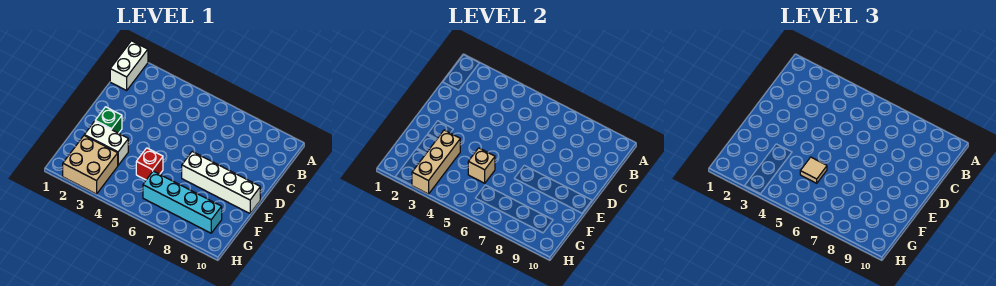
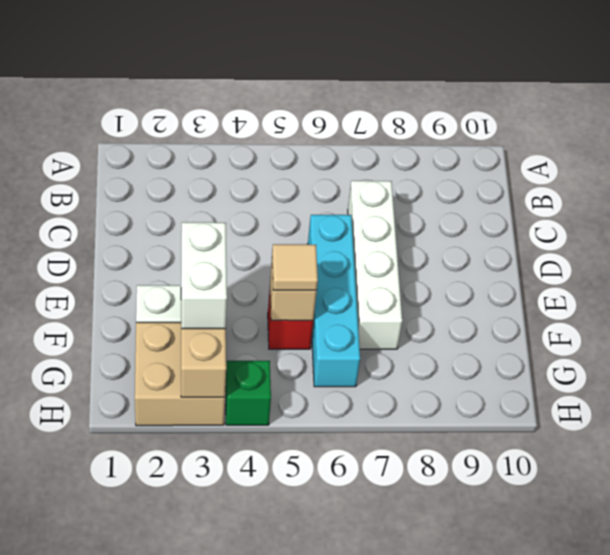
white 1x2 brick [110,41,148,90] -> white 1x2 brick moved to [181,222,227,329]
green 1x1 brick [95,107,122,133] -> green 1x1 brick moved to [225,361,271,425]
white 1x4 brick [182,152,260,213] -> white 1x4 brick turned to [348,181,402,349]
cyan 1x4 brick [143,171,222,233] -> cyan 1x4 brick turned to [308,215,360,387]

